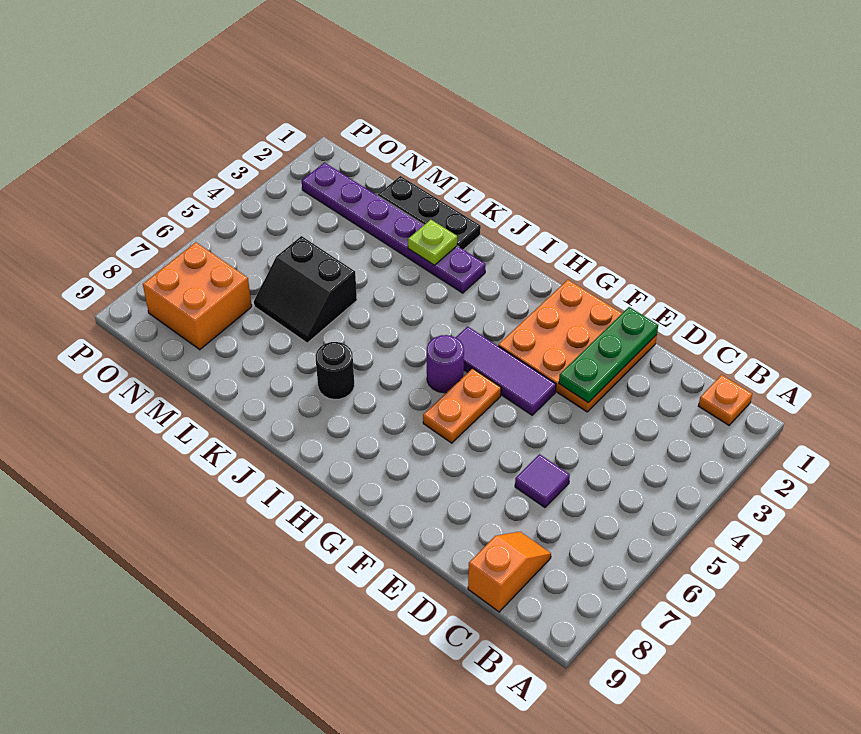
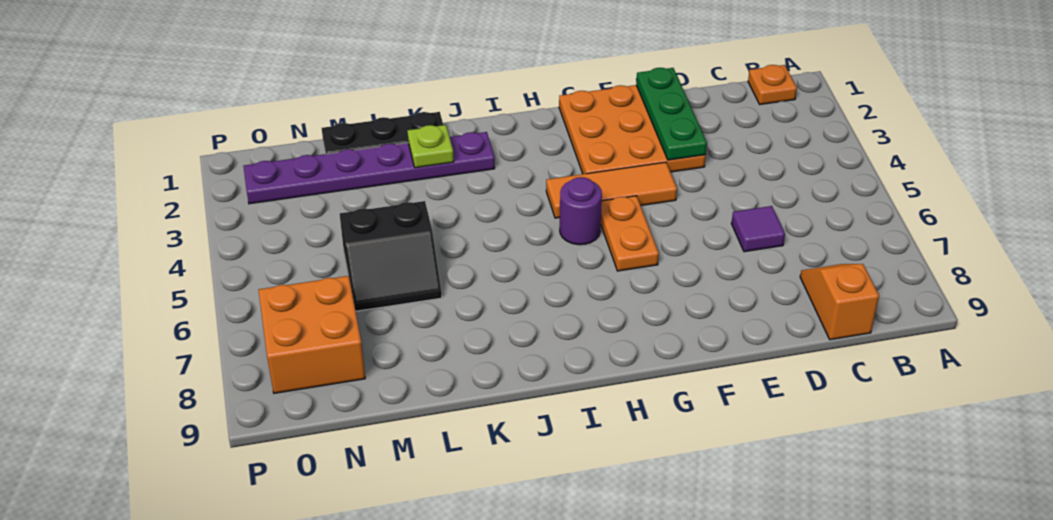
purple 1x3 tile [456,326,556,415] -> orange 1x3 tile [546,162,677,218]
black 1x1 round brick [315,342,355,400] -> none

